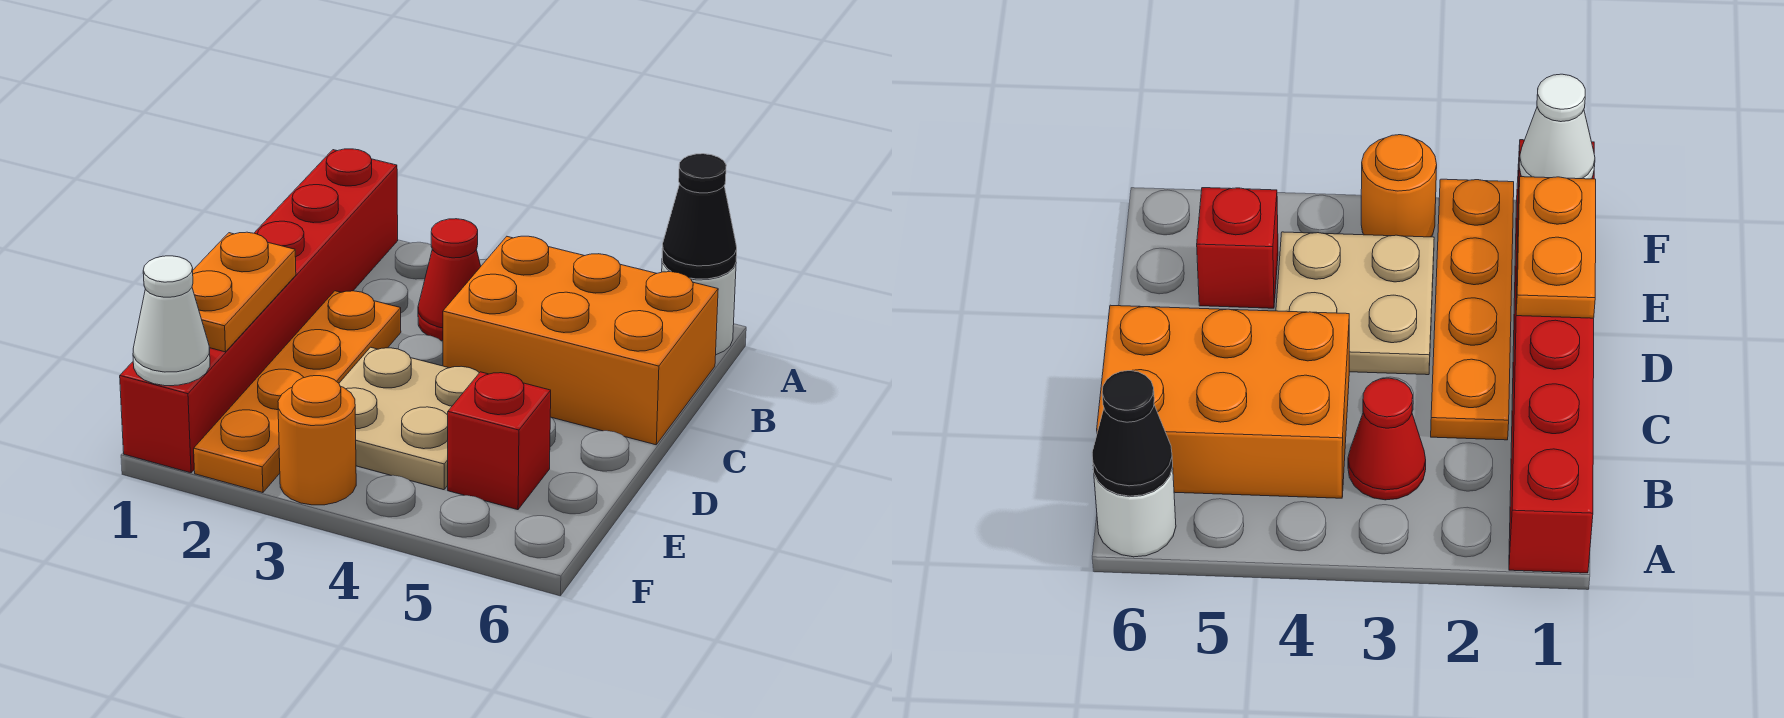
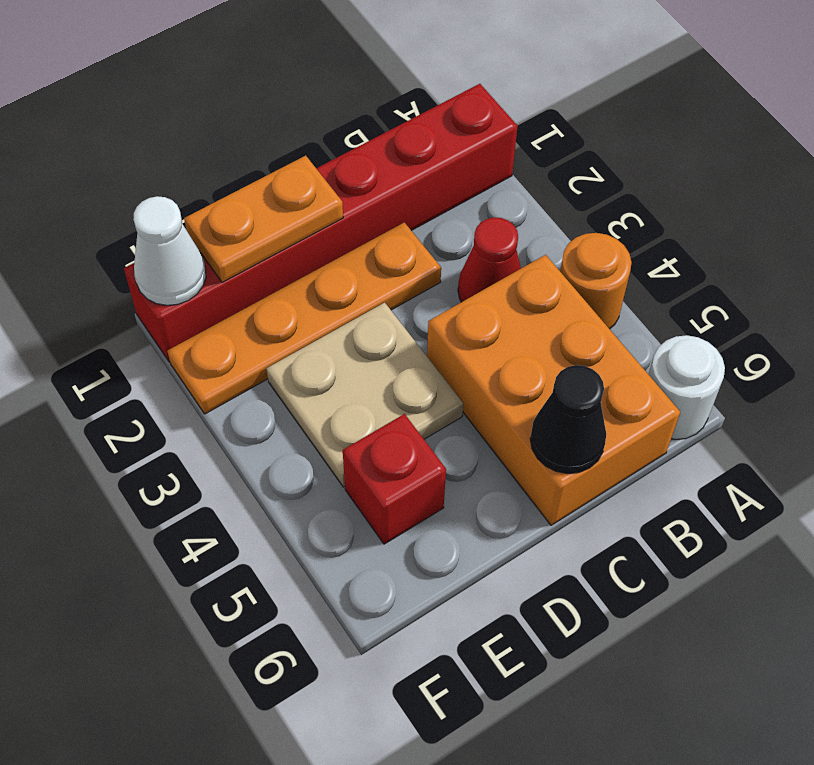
black 1x1 cone [662,154,737,279] -> black 1x1 cone moved to [530,365,606,473]
orange 1x1 round brick [278,376,356,505] -> orange 1x1 round brick moved to [560,233,632,329]

